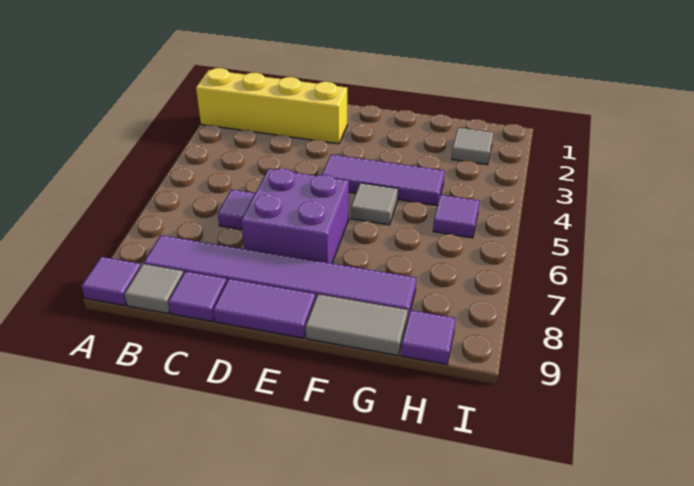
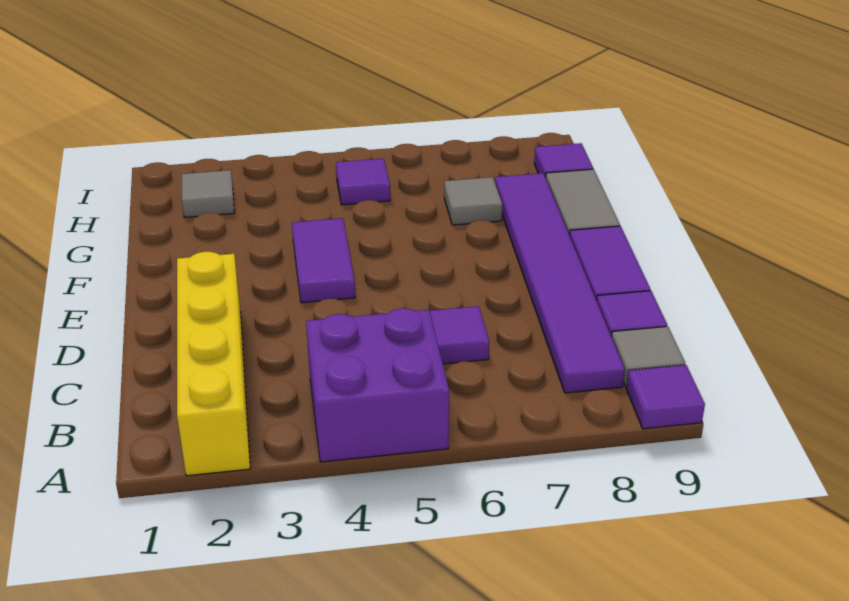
purple 2x2 brick [241,169,349,263] -> purple 2x2 brick moved to [306,308,449,462]
purple 1x3 tile [322,154,445,206] -> purple 1x2 tile [292,218,355,303]
grey 1x1 tile [351,183,398,225] -> grey 1x1 tile moved to [444,177,502,225]

